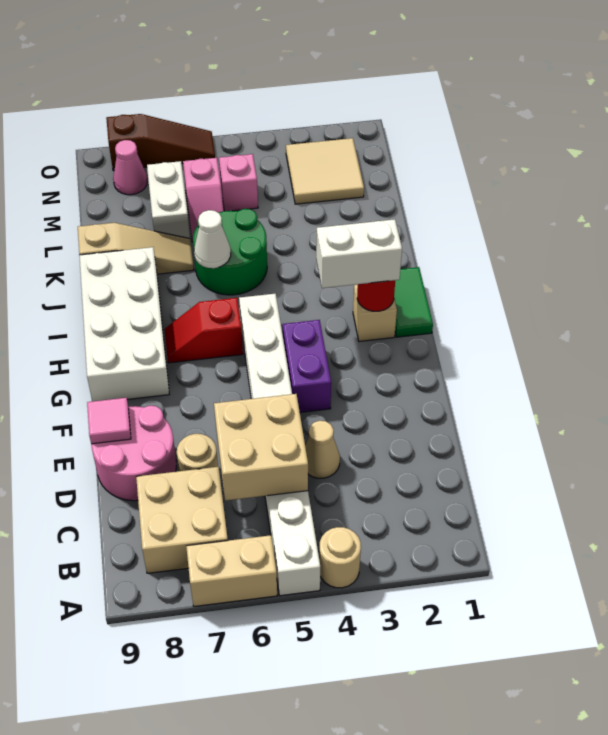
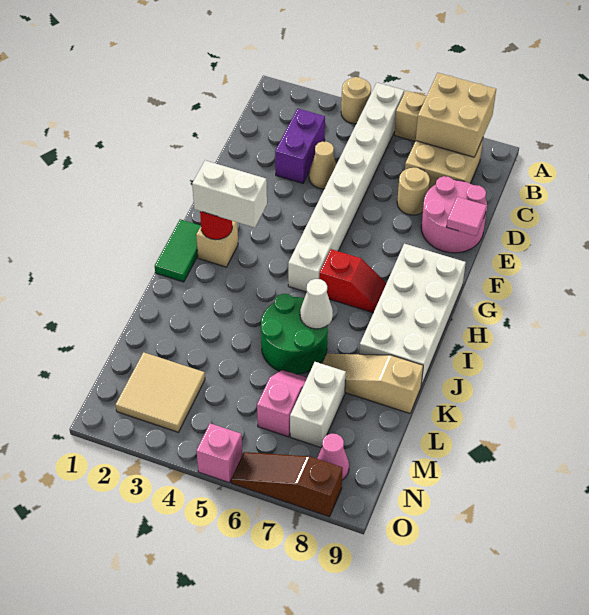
tan 2x2 brick [214,394,308,501] -> tan 2x2 brick moved to [416,73,496,157]
purple 1x2 brick [283,320,331,412] -> purple 1x2 brick moved to [275,109,325,183]
pink 1x1 brick [219,154,258,211] -> pink 1x1 brick moved to [196,423,242,483]

